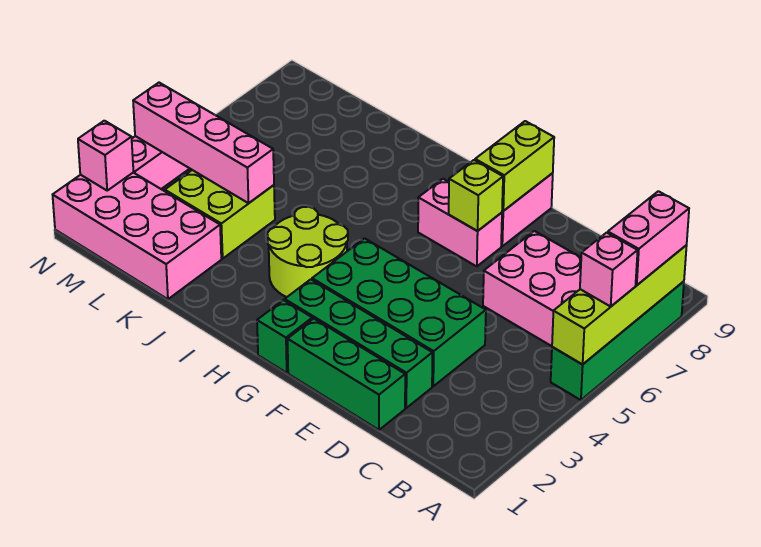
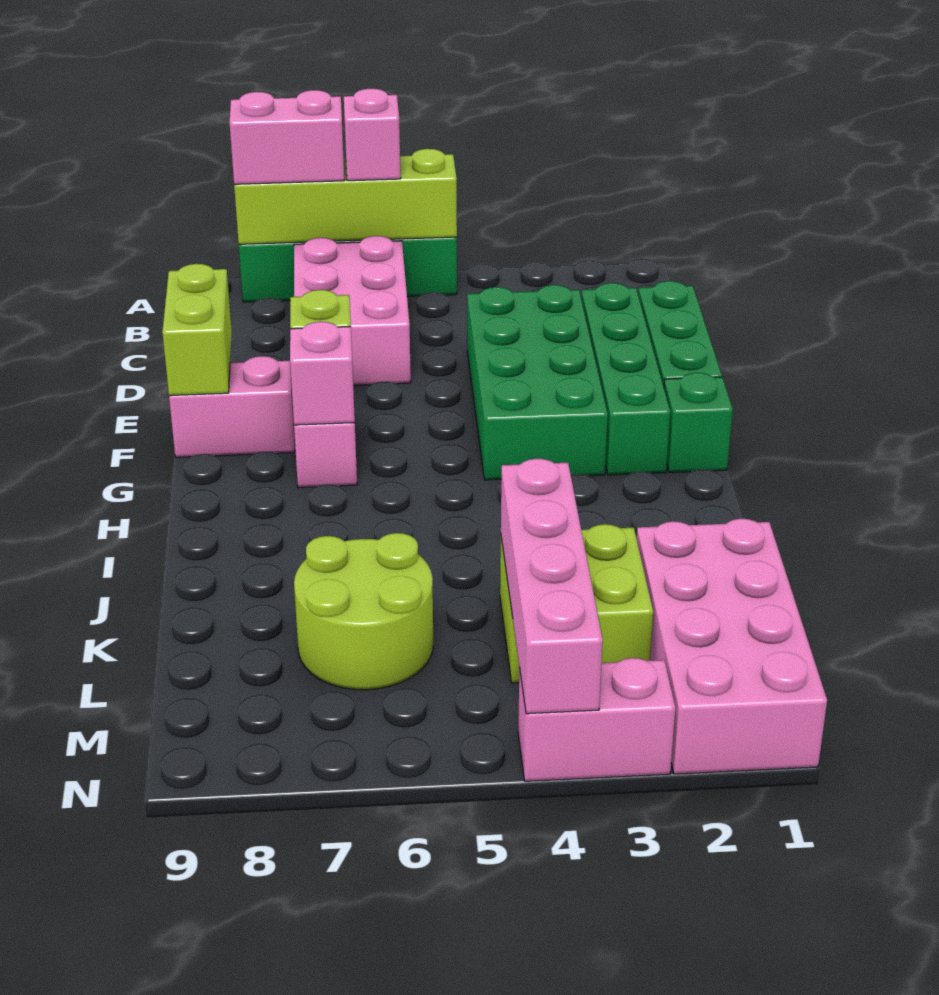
lime 1x2 brick [475,121,554,211] -> lime 1x2 brick turned to [162,264,232,396]
lime 2x2 round brick [267,207,348,297] -> lime 2x2 round brick moved to [294,533,433,690]
pink 1x1 brick [78,121,133,190] -> pink 1x1 brick moved to [290,322,355,425]

